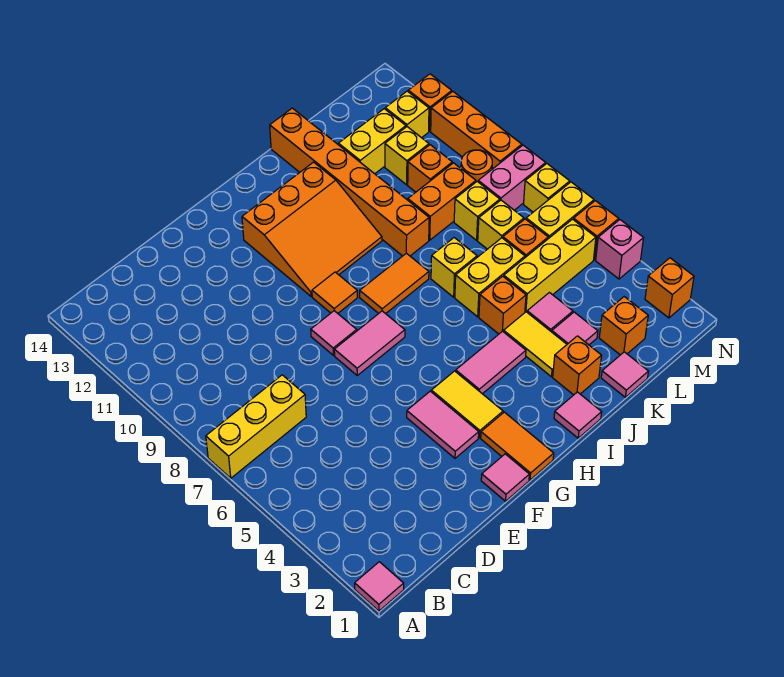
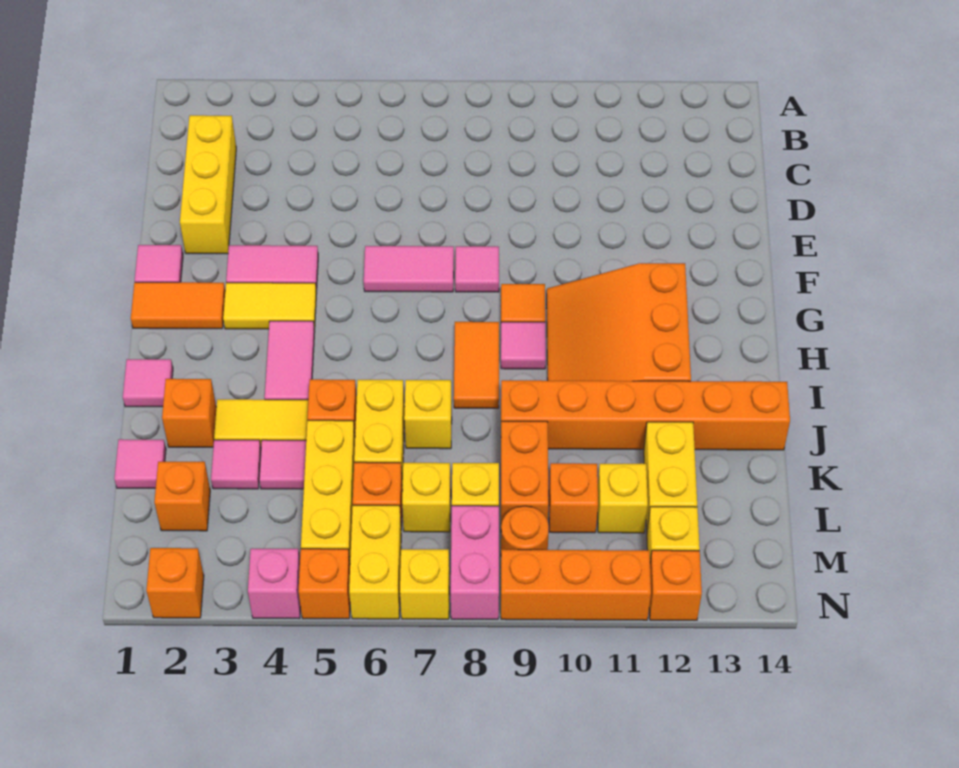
pink 1x1 tile [355,562,404,611] -> pink 1x1 tile moved to [501,322,546,369]
yellow 1x3 brick [206,375,306,478] -> yellow 1x3 brick moved to [180,115,236,254]
pink 1x2 tile [334,311,405,375] -> pink 1x2 tile turned to [364,246,454,292]

